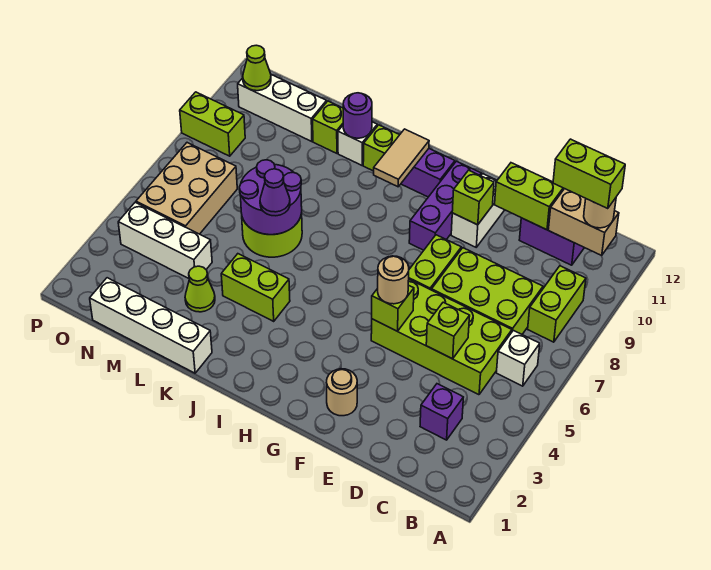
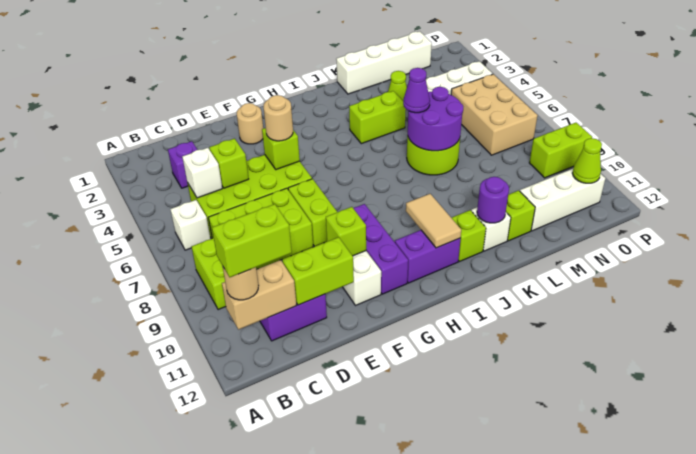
none -> white 1x1 brick [182,148,222,198]

